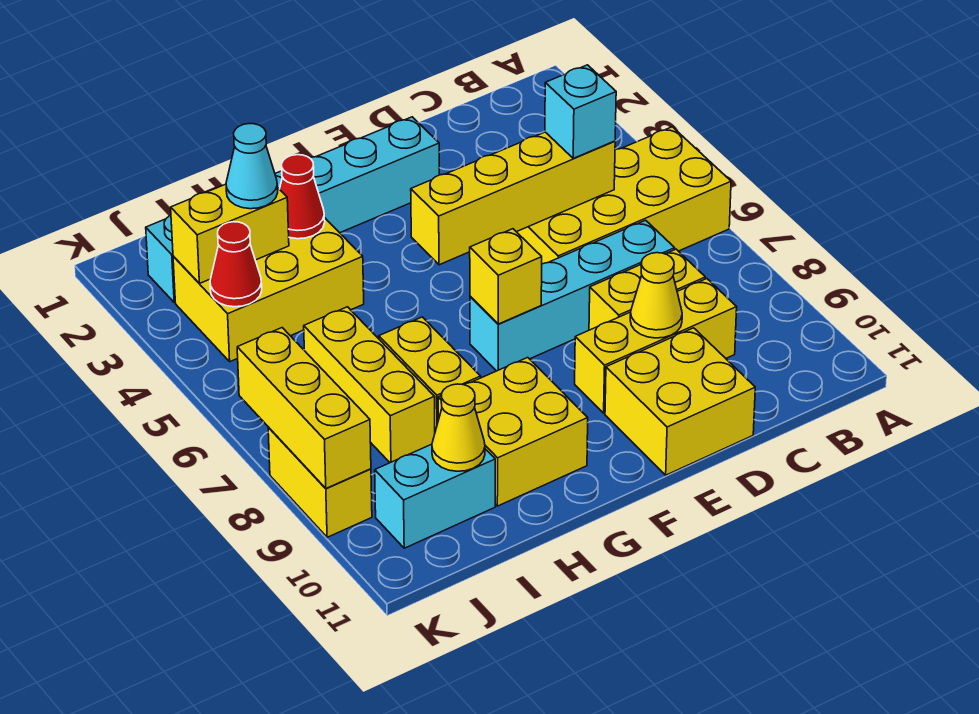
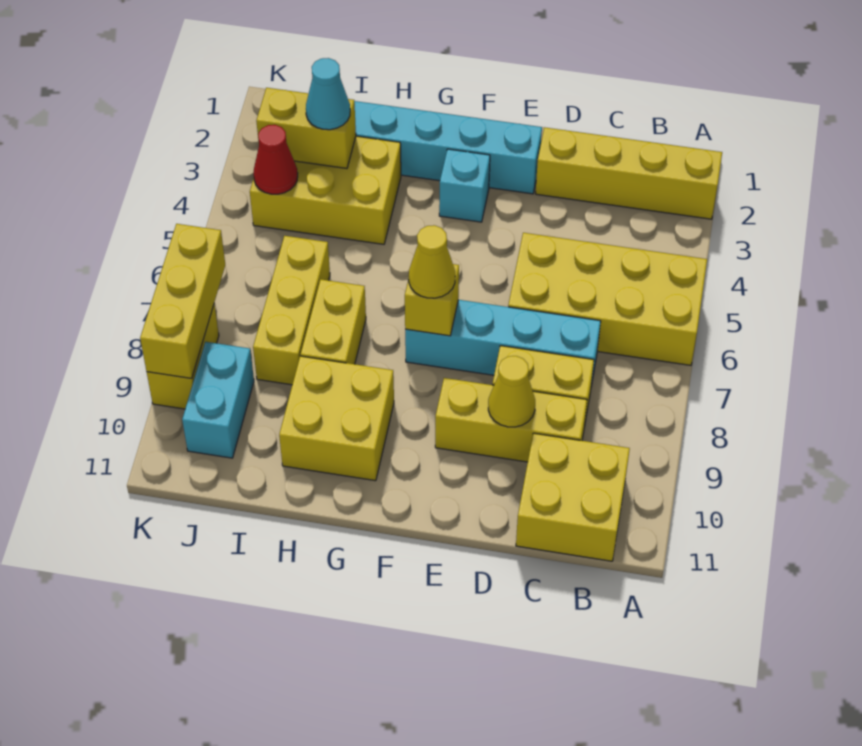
yellow 1x4 brick [411,132,615,265] -> yellow 1x4 brick moved to [536,127,722,219]
cyan 1x1 brick [545,65,616,158] -> cyan 1x1 brick moved to [439,149,490,222]
yellow 2x2 brick [605,328,755,475] -> yellow 2x2 brick moved to [516,433,630,561]
red 1x1 cone [280,155,325,239] -> none
cyan 1x2 brick [375,444,495,548] -> cyan 1x2 brick turned to [182,342,254,458]
yellow 1x1 cone [432,384,485,471] -> yellow 1x1 cone moved to [409,225,455,298]

